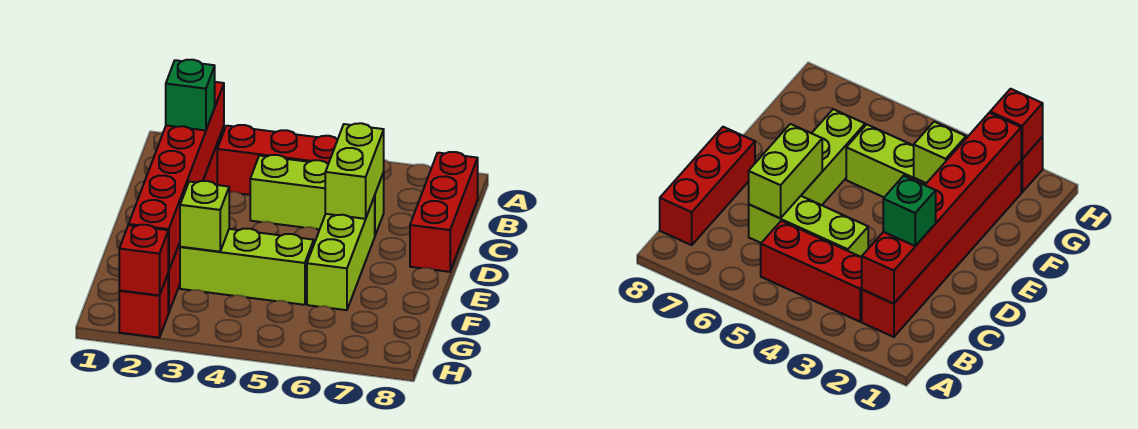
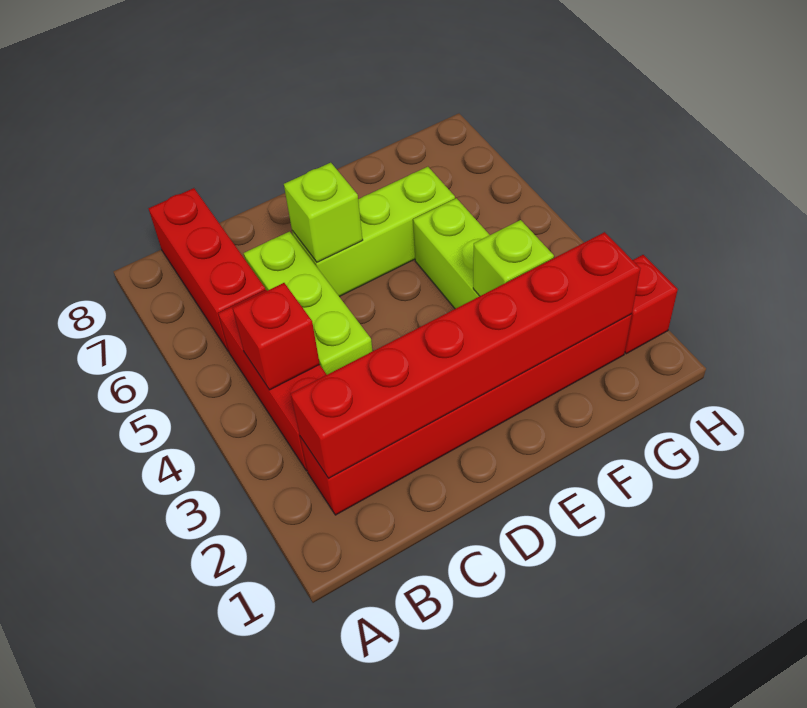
red 1x3 brick [410,152,478,272] -> red 1x3 brick turned to [148,188,266,351]
green 1x1 brick [166,60,215,130] -> none
lime 1x2 brick [325,123,384,219] -> lime 1x1 brick [284,163,363,262]
red 1x1 brick [119,225,168,295] -> red 1x1 brick moved to [233,283,320,390]

